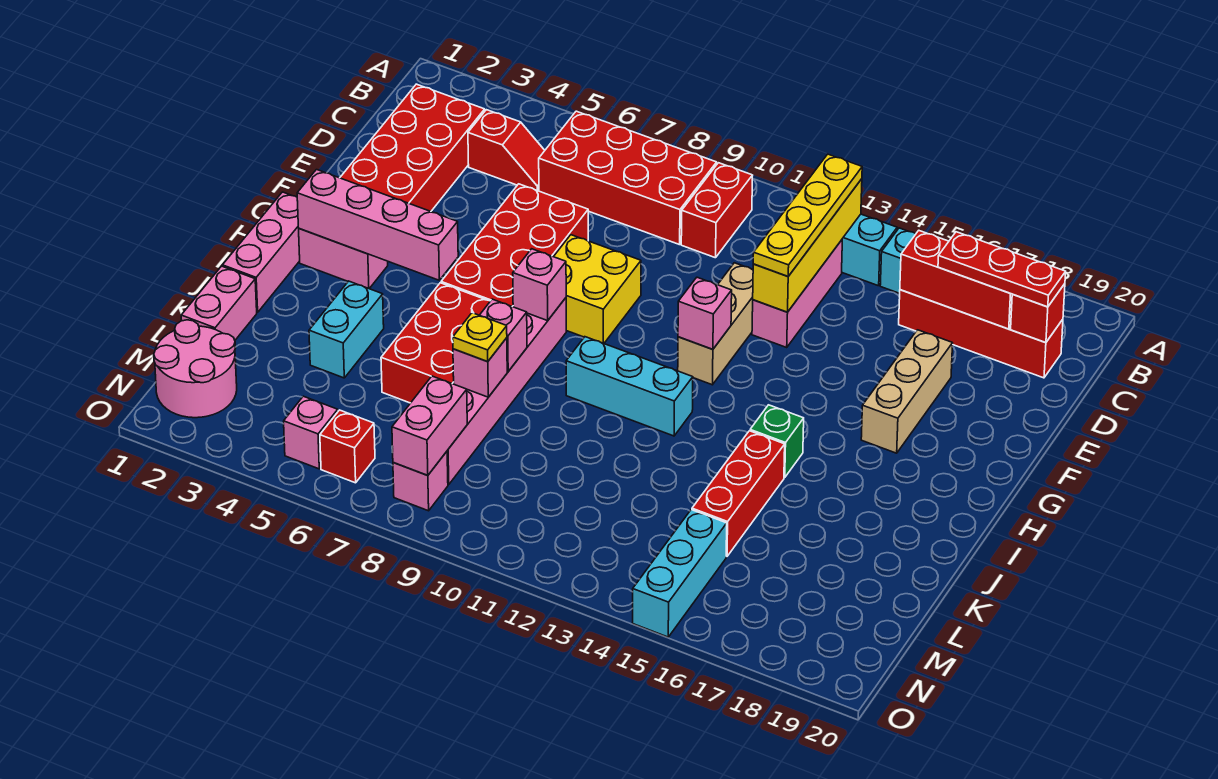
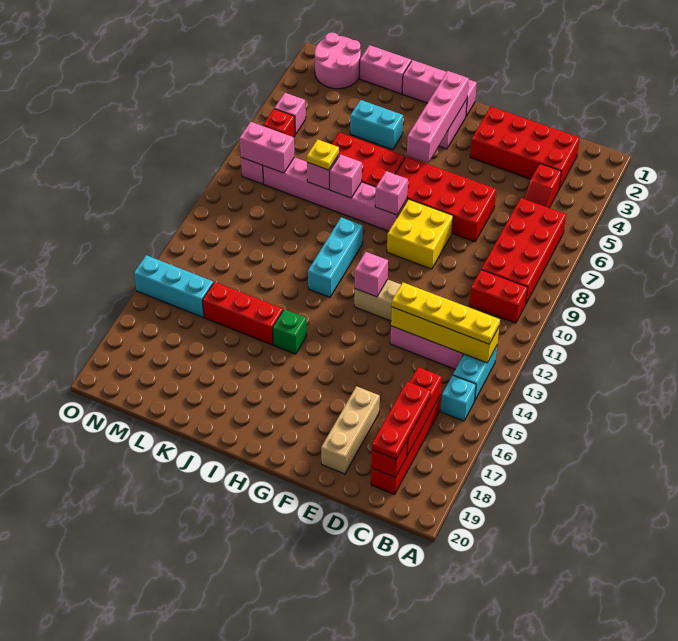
tan 1x3 brick [861,330,953,453] -> tan 1x3 brick turned to [321,386,380,474]

